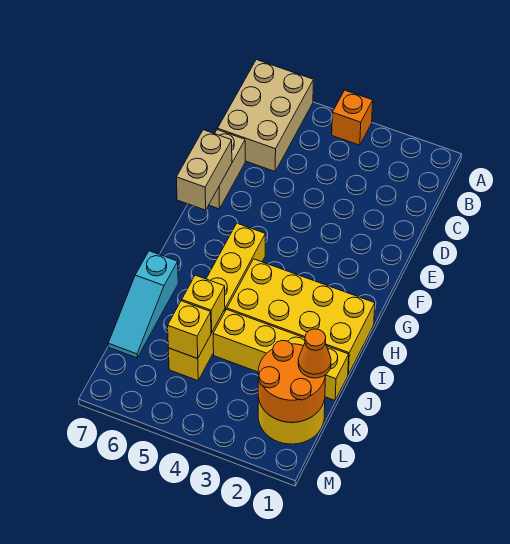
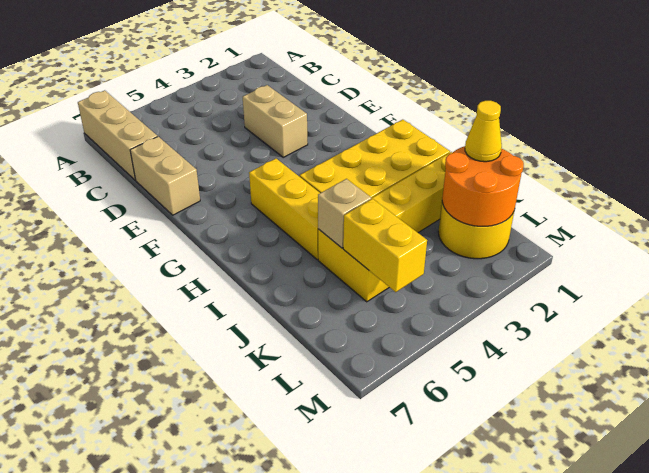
orange 1x1 brick [332,90,373,145] -> none
tan 2x3 brick [218,60,313,171] -> tan 1x3 brick [78,90,157,180]
tan 1x2 brick [176,130,232,210] -> tan 1x2 brick moved to [243,85,308,157]
cyan 1x3 slope [108,251,178,358] -> none
yellow 1x1 brick [182,275,225,333] -> tan 1x1 brick [318,179,371,248]
orange 1x1 cone [298,329,331,378] -> yellow 1x1 cone [465,101,502,162]
yellow 1x1 brick [168,301,211,359] -> yellow 1x2 brick [343,199,427,292]

